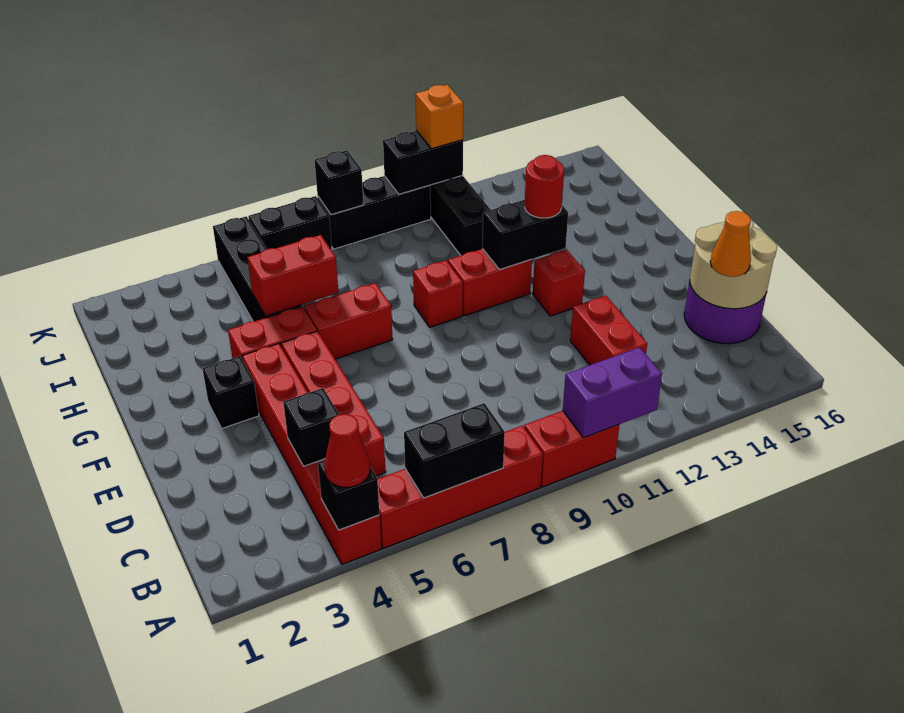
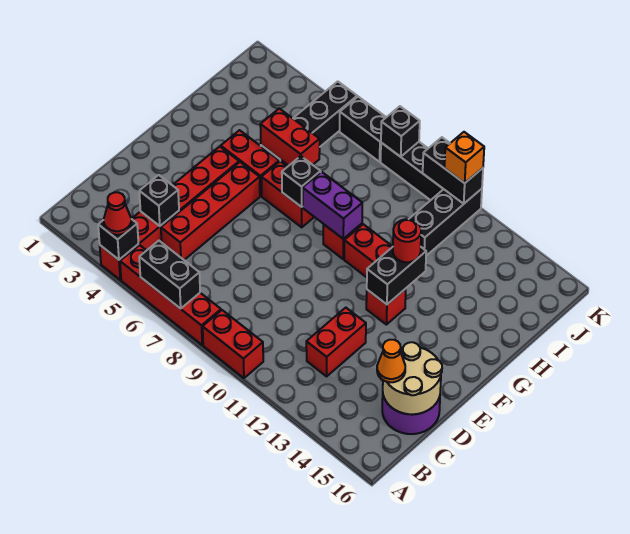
purple 1x2 brick [563,347,662,438] -> purple 1x2 brick moved to [303,172,362,239]
black 1x1 brick [203,356,259,428] -> black 1x1 brick moved to [282,156,321,207]
black 1x2 brick [482,200,568,270] -> black 1x2 brick turned to [367,247,426,304]

